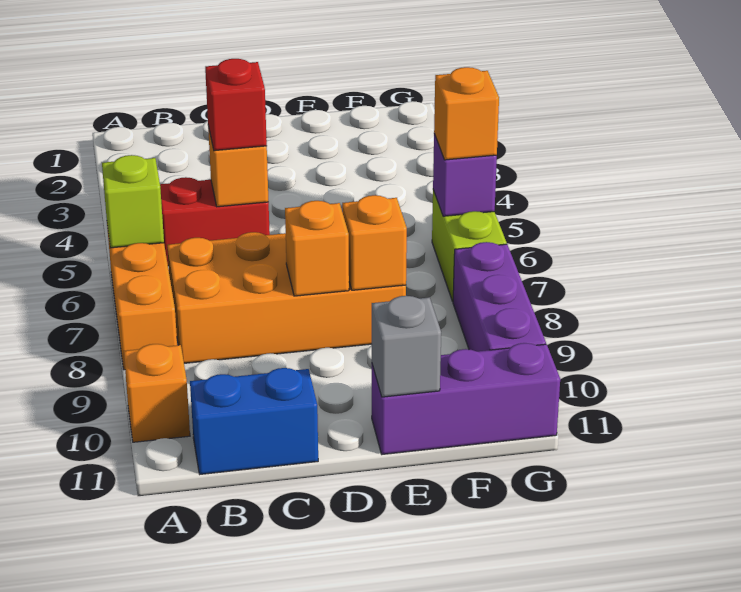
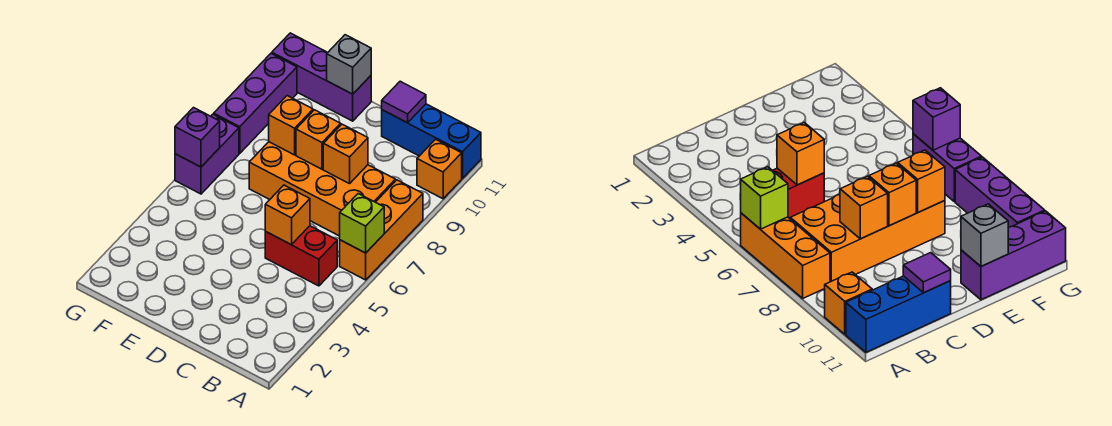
blue 1x2 brick [190,368,318,474] -> blue 1x3 brick [382,104,481,178]
red 1x1 brick [205,59,267,151] -> none
none -> purple 1x1 tile [382,81,426,123]
lime 1x2 brick [432,190,507,301] -> purple 1x2 brick [175,114,239,194]
orange 1x1 brick [434,67,499,160] -> orange 1x1 brick moved to [323,124,368,184]

